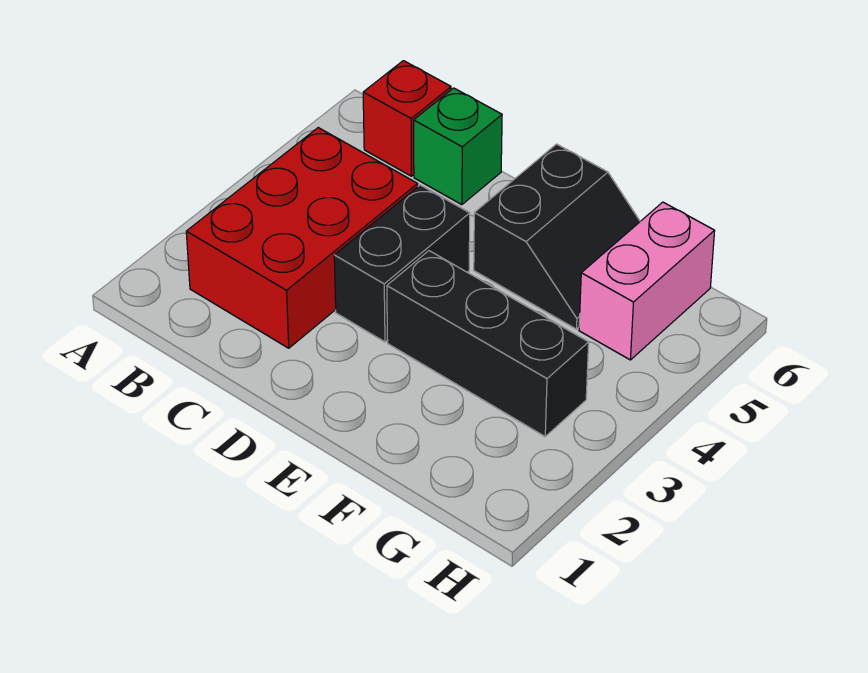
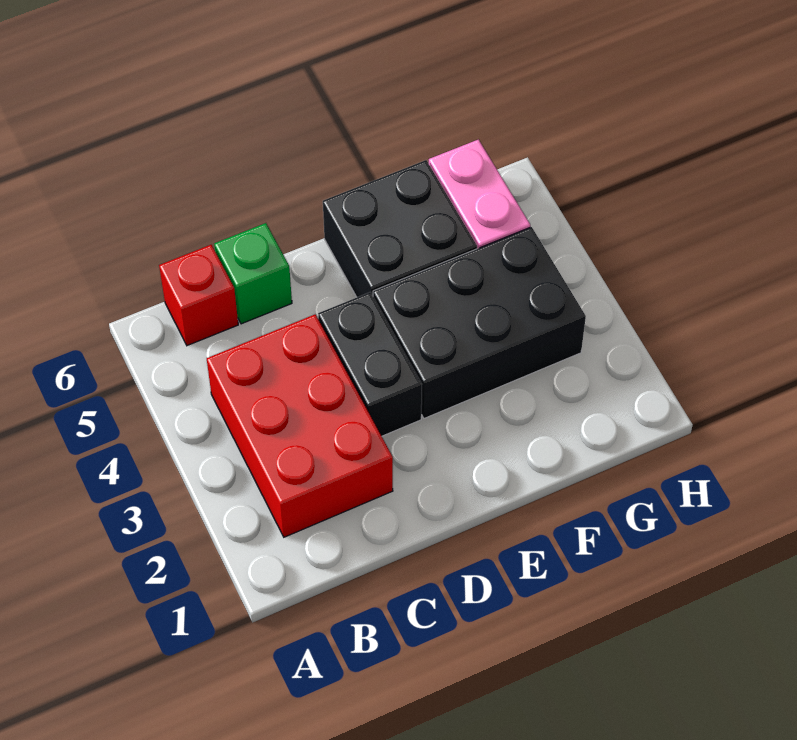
black 1x3 brick [387,251,589,436] -> black 2x3 brick [373,227,586,418]
black 2x2 slope [474,144,640,329] -> black 2x2 brick [323,160,477,297]

